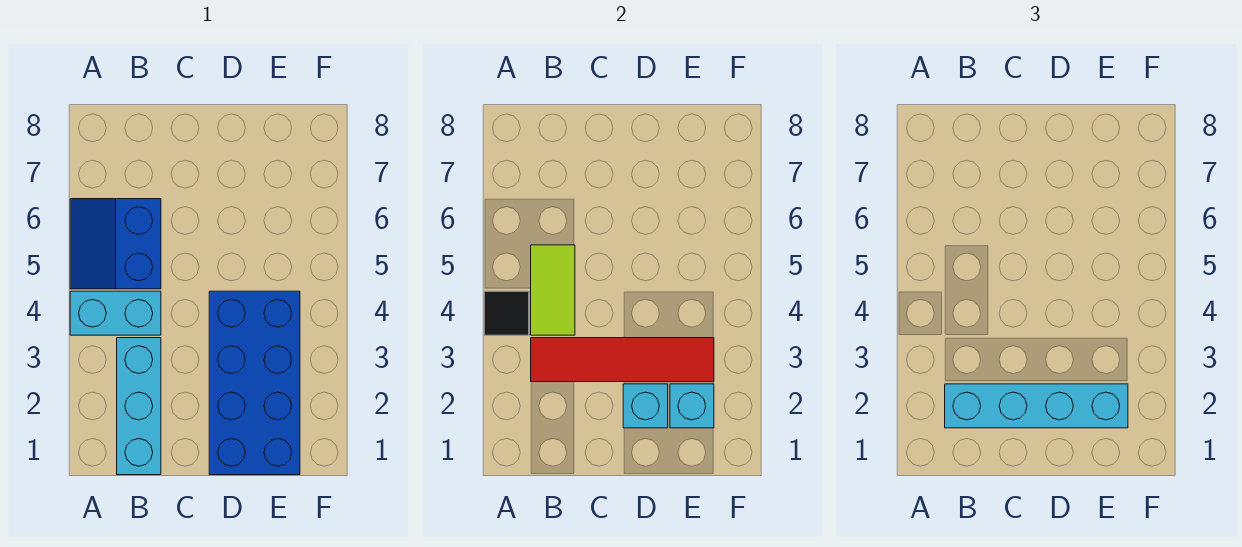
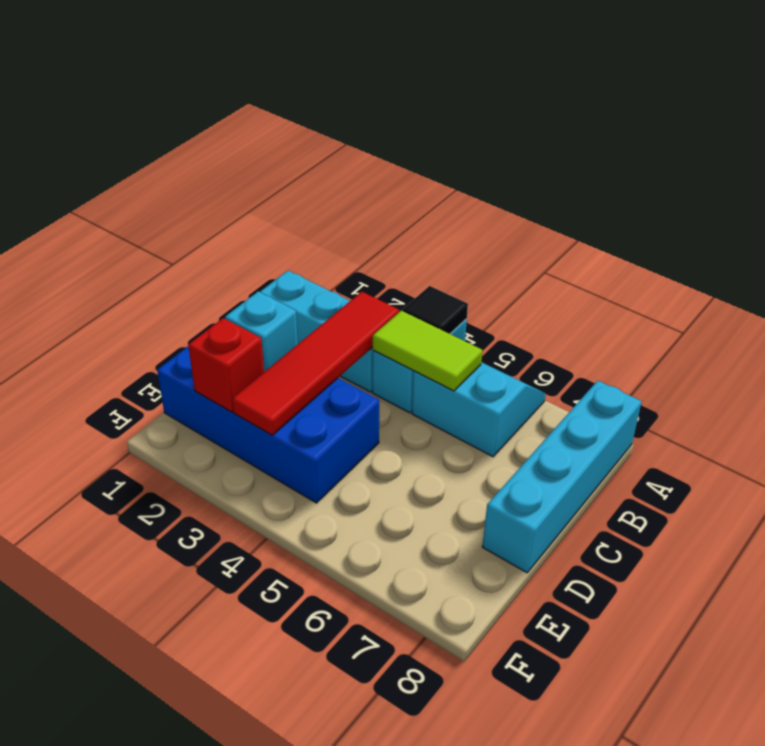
blue 2x2 slope [70,199,161,289] -> cyan 2x2 slope [412,362,546,457]
cyan 1x4 brick [945,384,1128,428] -> cyan 1x4 brick moved to [482,381,642,573]
cyan 1x1 brick [670,384,714,428] -> red 1x1 brick [188,318,264,412]

